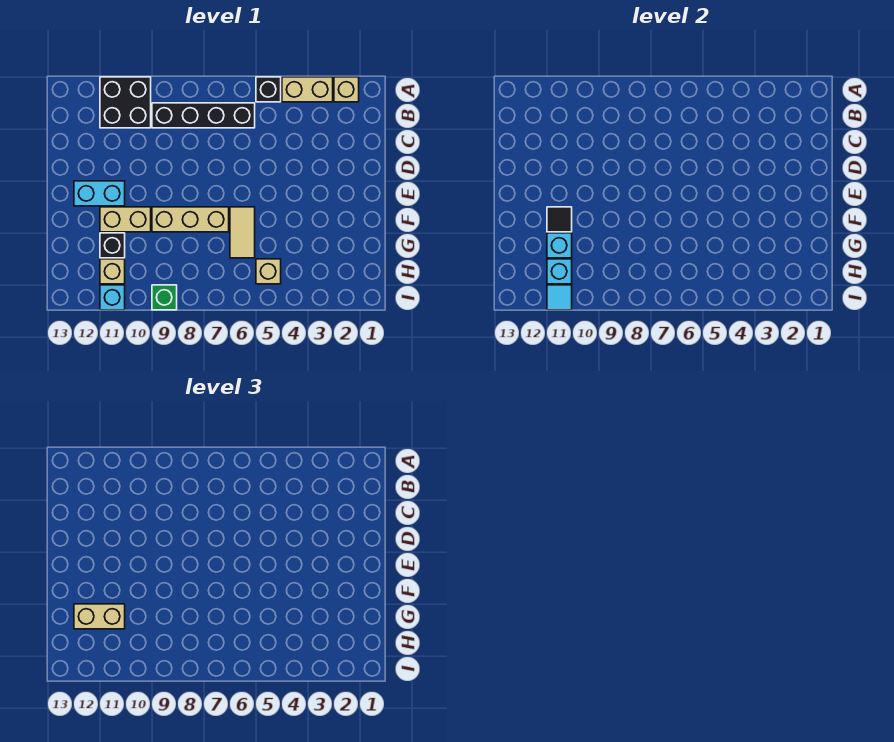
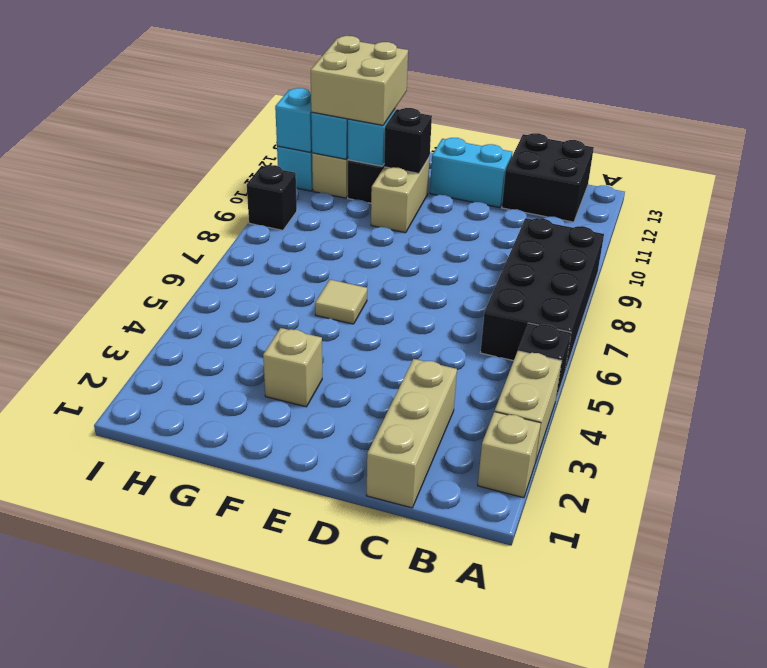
black 2x2 brick [100,77,151,128] -> black 2x2 brick moved to [502,133,594,222]
black 1x4 brick [152,103,255,128] -> black 2x4 brick [480,218,604,371]
cyan 1x2 brick [74,181,125,206] -> cyan 1x2 brick turned to [430,138,512,208]
tan 1x2 tile [230,207,255,258] -> tan 1x1 tile [315,280,367,324]
tan 1x3 brick [152,207,229,232] -> tan 1x3 brick moved to [366,359,457,508]
black 1x1 tile [547,207,572,232] -> black 1x1 brick [384,108,432,173]
tan 1x2 brick [74,604,125,629] -> tan 2x2 brick [311,36,408,125]
tan 1x1 brick [256,259,281,284] -> tan 1x1 brick moved to [263,328,322,407]
green 1x1 brick [152,285,177,310] -> black 1x1 brick [247,165,297,230]
cyan 1x1 tile [547,285,572,310] -> cyan 1x1 brick [275,88,312,152]

